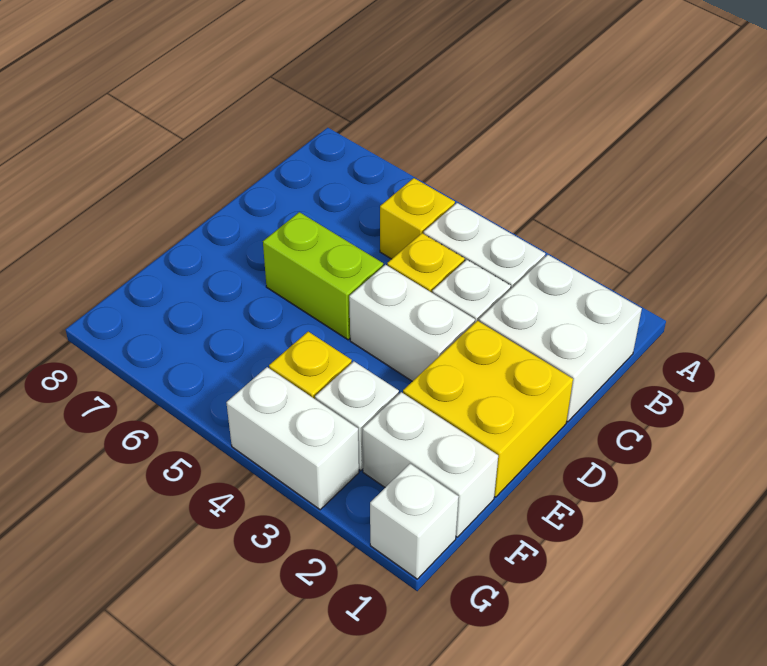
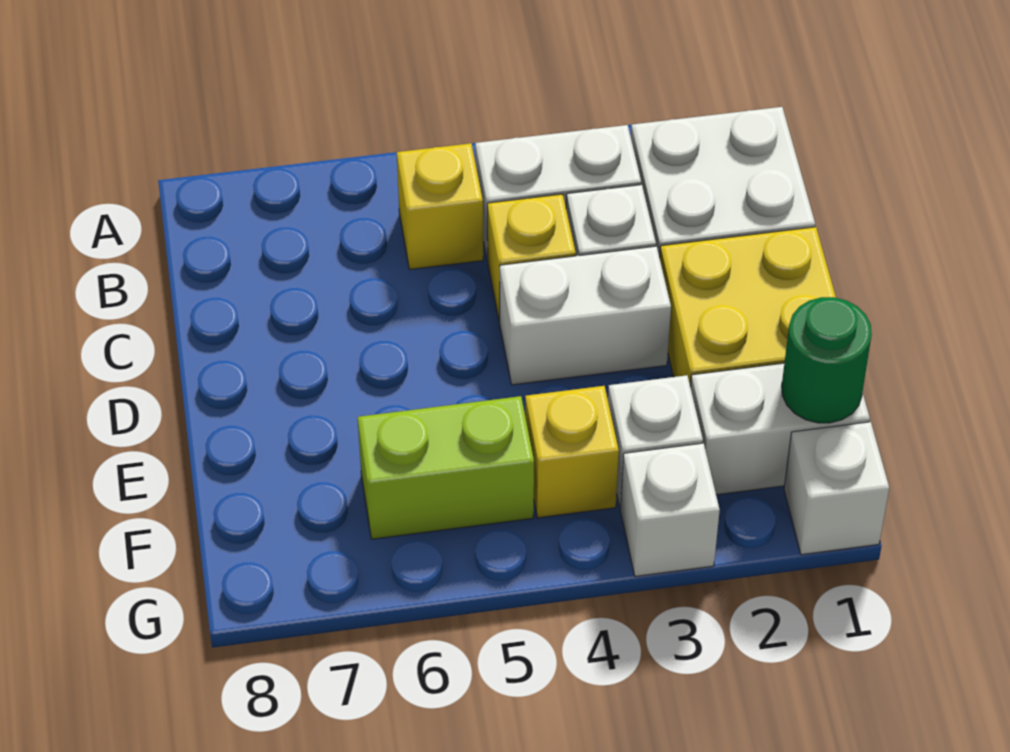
lime 1x2 brick [263,212,383,340] -> lime 1x2 brick moved to [358,396,534,539]
none -> green 1x1 round brick [782,297,872,423]
white 1x2 brick [226,367,359,510] -> white 1x1 brick [620,443,720,577]

